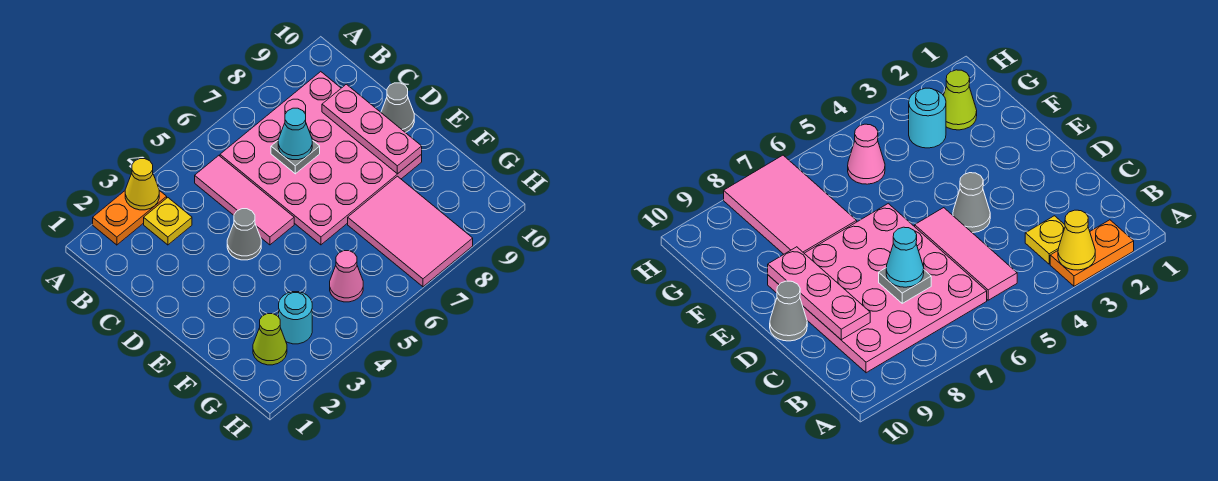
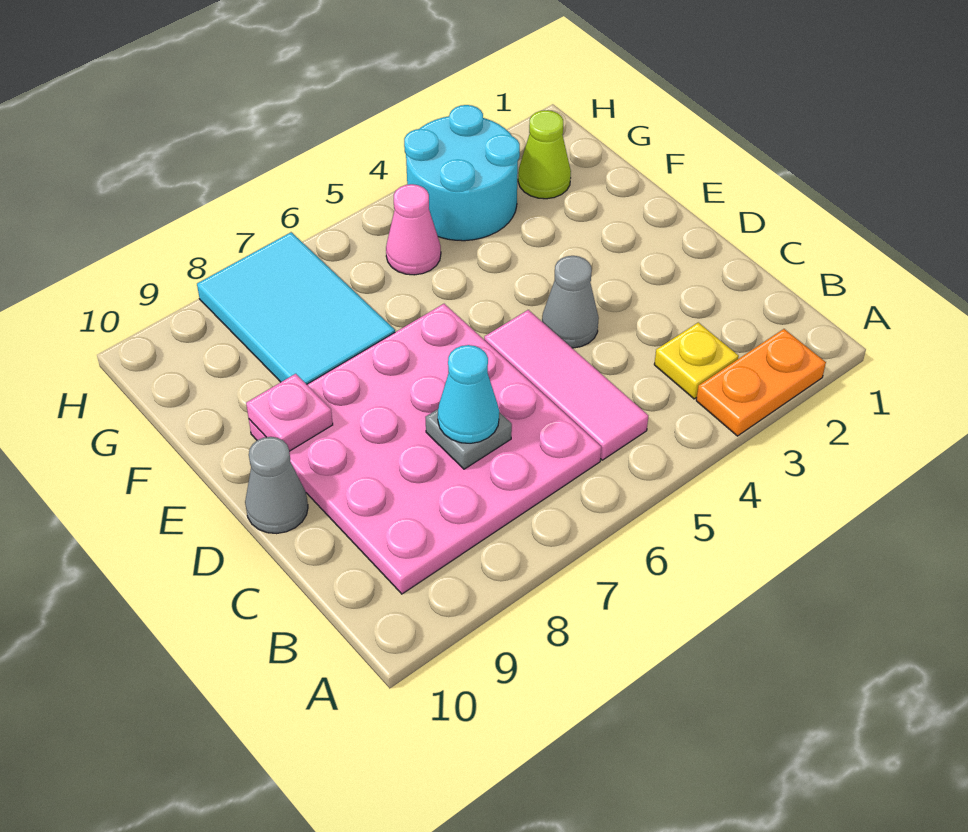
yellow 1x1 cone [125,159,159,210] -> none
pink 1x3 plate [322,84,422,174] -> pink 1x1 plate [246,374,333,451]
pink 2x3 tile [348,176,473,287] -> cyan 2x3 tile [197,232,395,384]
cyan 1x1 round brick [279,292,312,344] -> cyan 2x2 round brick [404,105,520,241]

